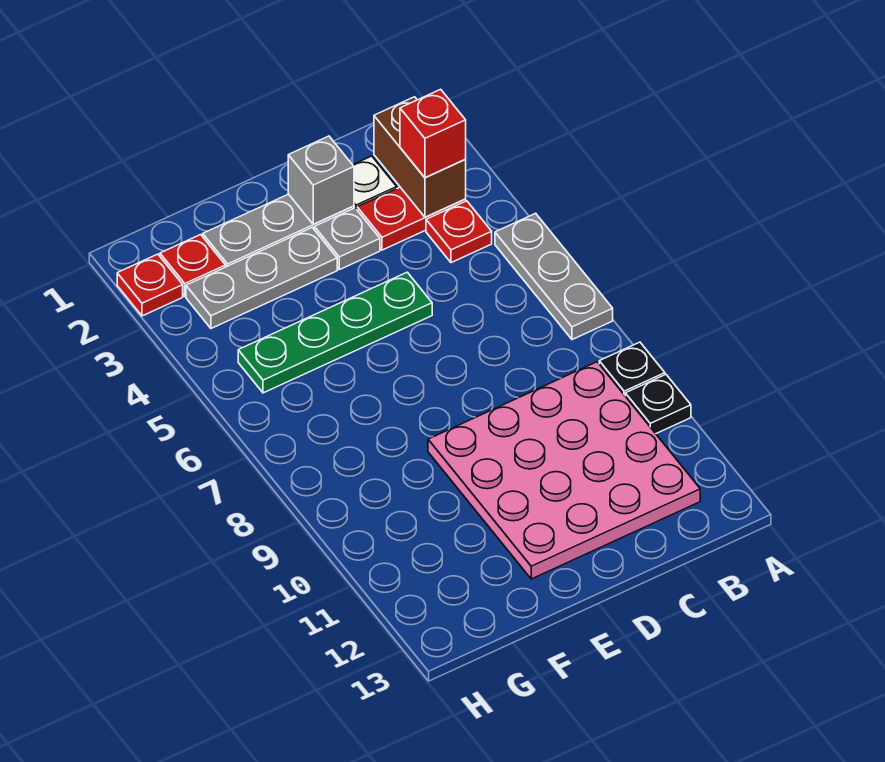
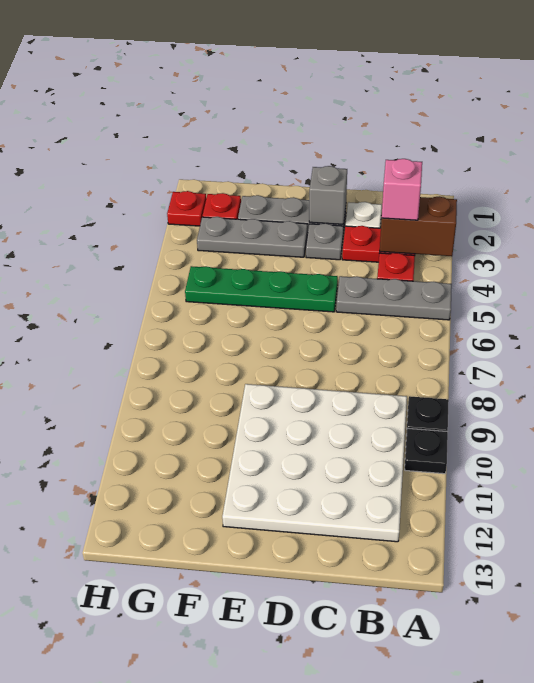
grey 1x3 plate [495,213,613,340] -> grey 1x3 plate turned to [336,276,452,320]
brown 1x2 brick [374,97,466,217] -> brown 1x2 brick turned to [380,196,457,256]
red 1x1 brick [400,89,466,178] -> pink 1x1 brick [382,159,422,220]
pink 4x4 plate [428,362,700,579] -> white 4x4 plate [222,384,407,542]

